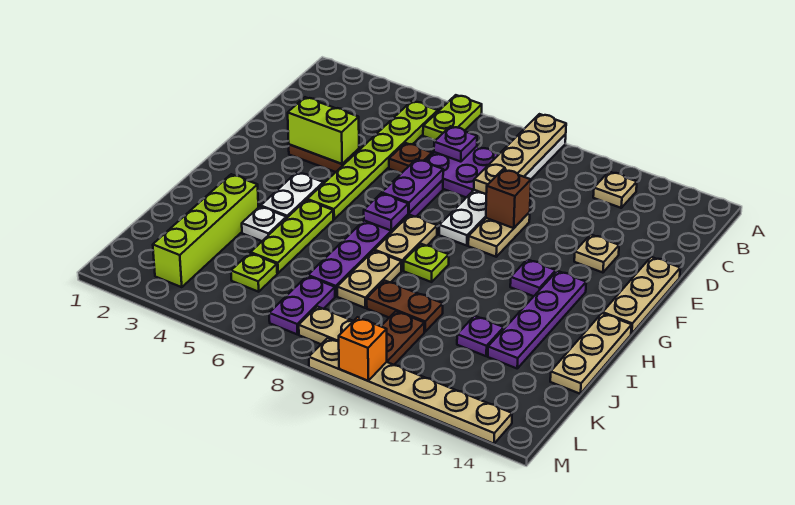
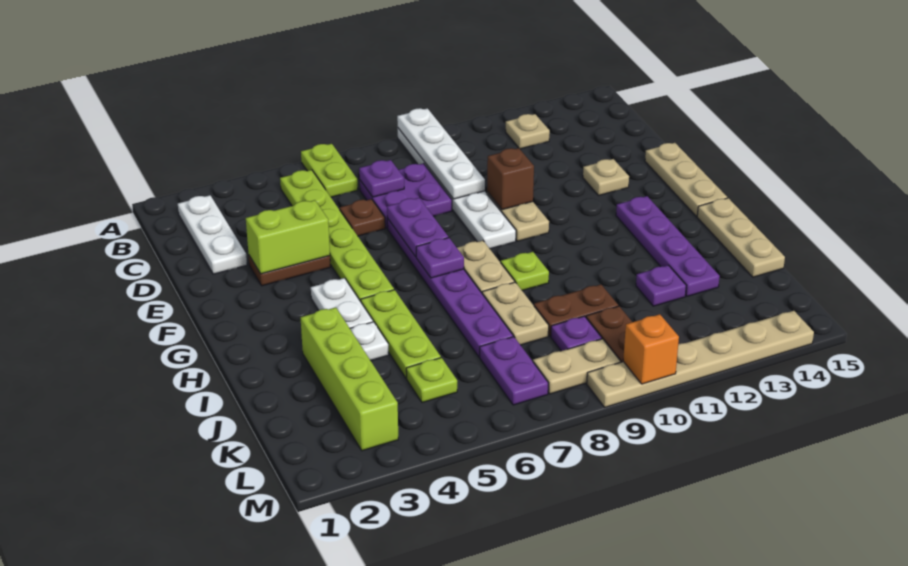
tan 1x4 plate [474,114,566,194] -> white 1x4 plate [397,108,485,199]
none -> white 1x3 plate [178,195,247,274]
purple 1x1 plate [510,259,556,296] -> purple 1x1 plate moved to [551,316,602,351]

